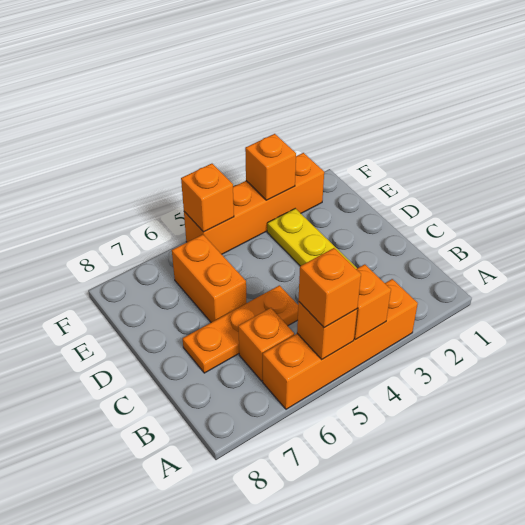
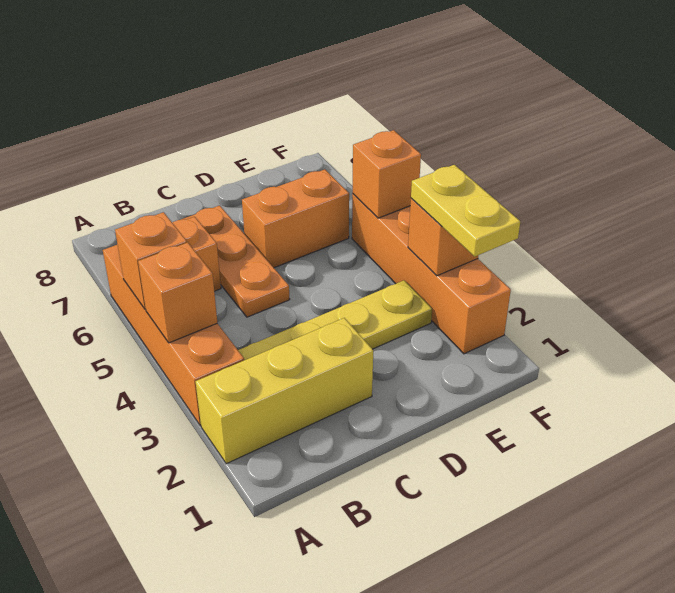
none -> yellow 1x3 brick [196,318,373,464]
orange 1x1 brick [298,248,361,328] -> none
none -> yellow 1x2 plate [411,165,520,257]

